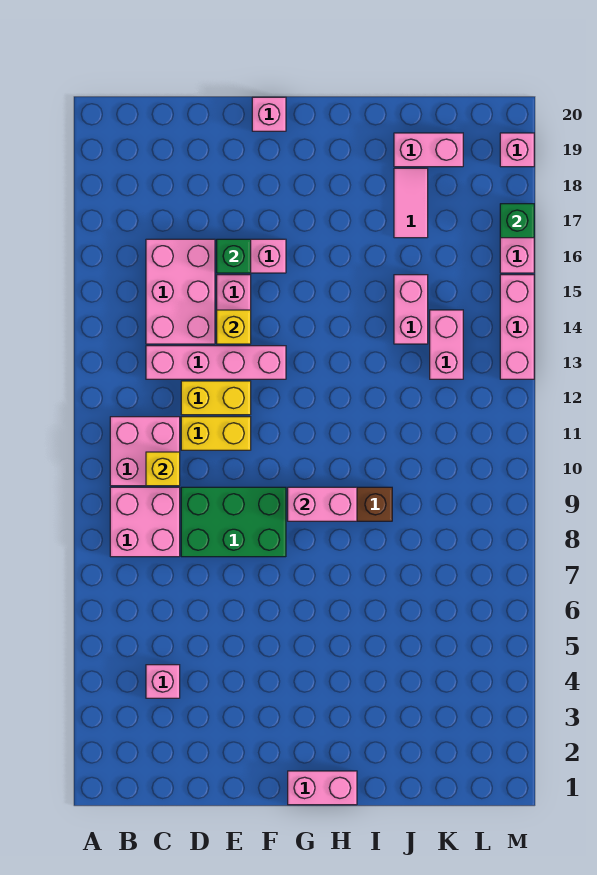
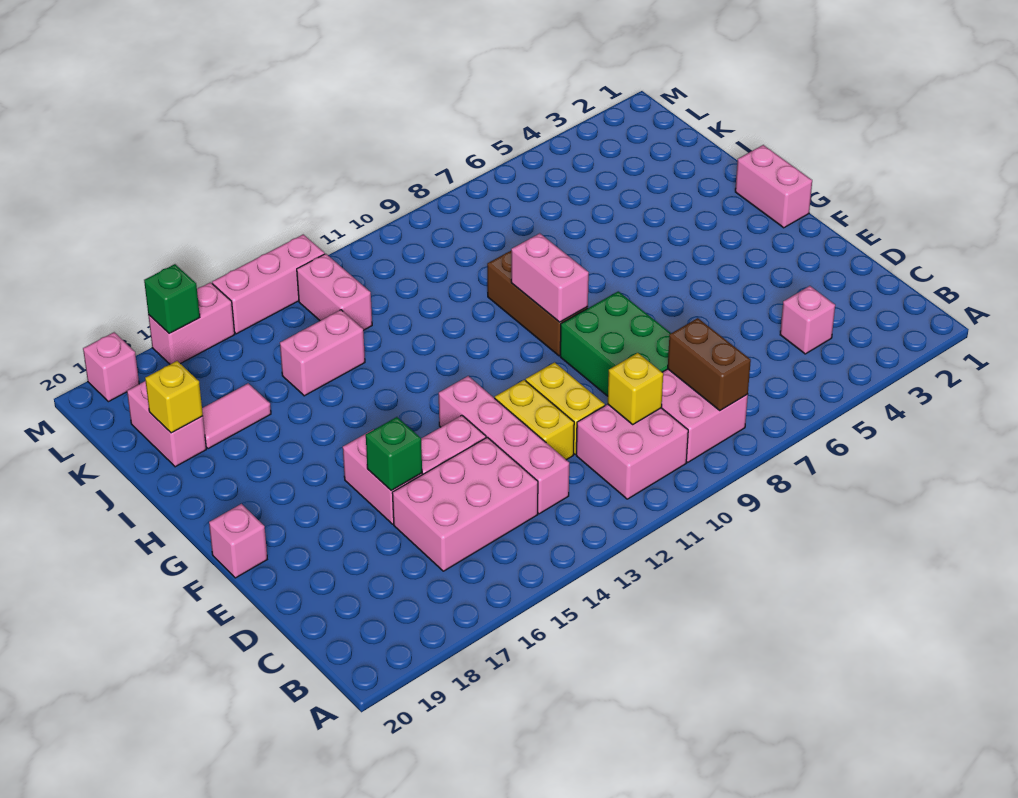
none -> brown 1x2 brick [668,318,751,410]
yellow 1x1 brick [217,310,251,344] -> yellow 1x1 brick moved to [145,361,203,433]
pink 1x2 brick [430,310,463,379] -> pink 1x2 brick turned to [297,254,372,330]

